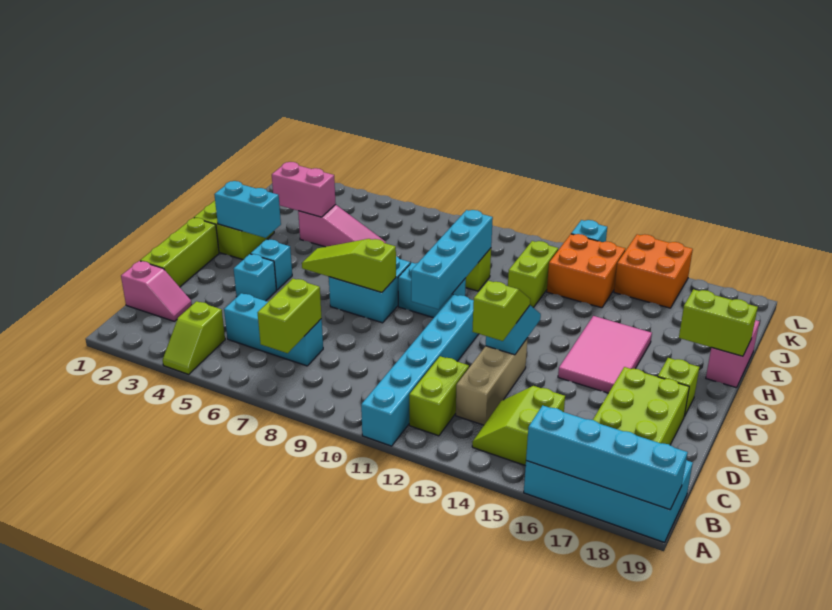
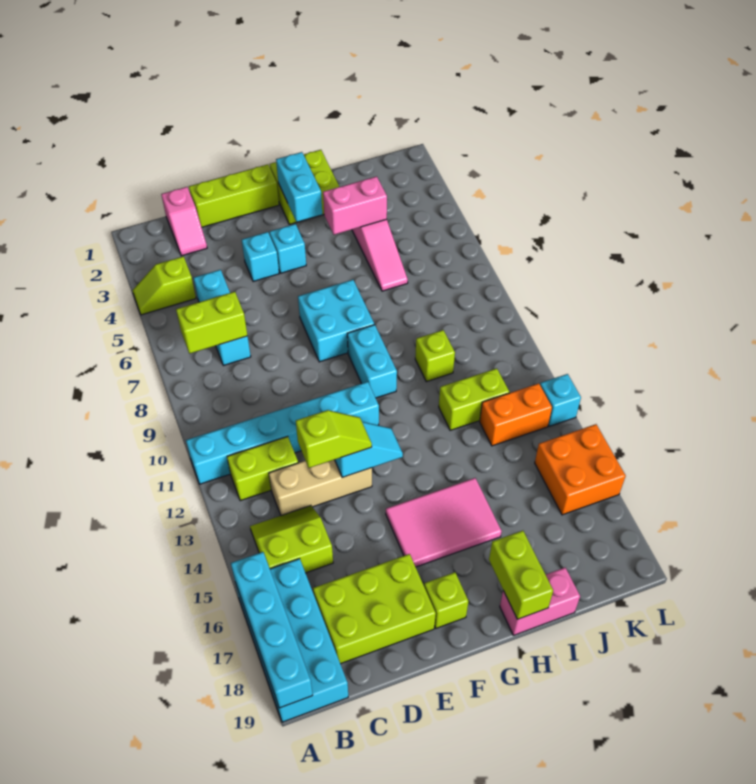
lime 1x3 slope [302,239,396,292] -> none
cyan 1x4 brick [411,210,493,309] -> none
pink 1x2 brick [272,162,336,217] -> pink 1x2 brick turned to [323,176,387,235]
orange 2x2 brick [547,234,625,308] -> orange 1x2 brick [480,383,552,446]

